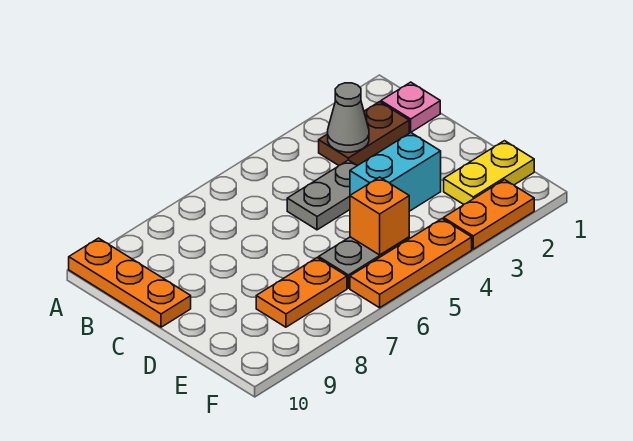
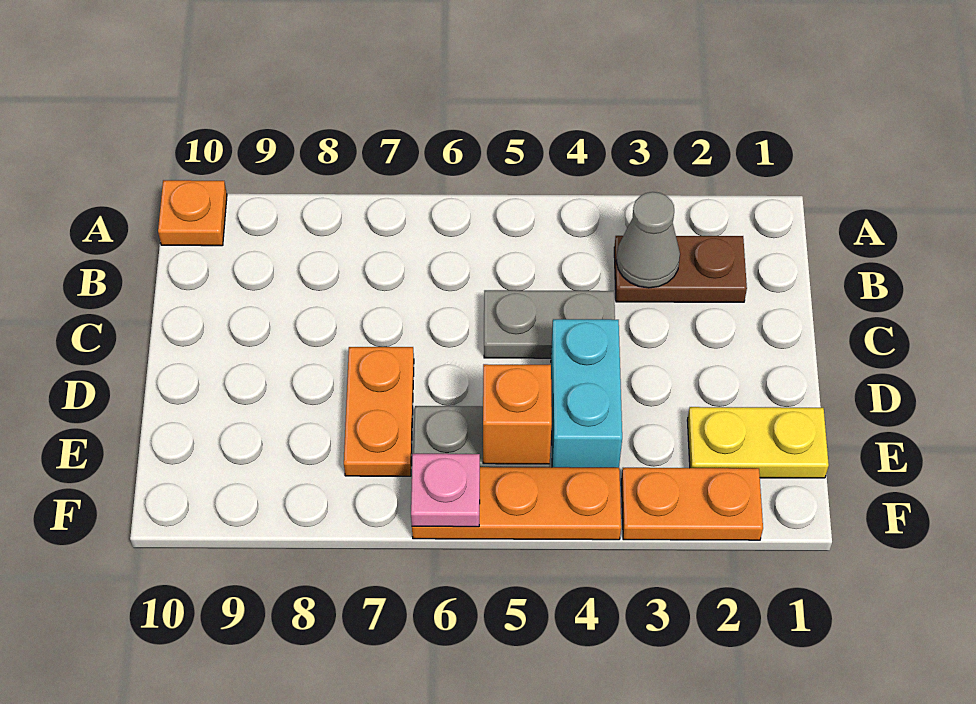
orange 1x3 plate [69,238,191,327] -> orange 1x1 plate [158,180,227,246]
pink 1x1 plate [381,82,440,132] -> pink 1x1 plate moved to [411,454,480,527]
cyan 1x2 brick [350,132,441,211] -> cyan 1x2 brick turned to [551,319,622,468]
orange 1x2 plate [256,258,347,327] -> orange 1x2 plate turned to [344,347,414,476]

